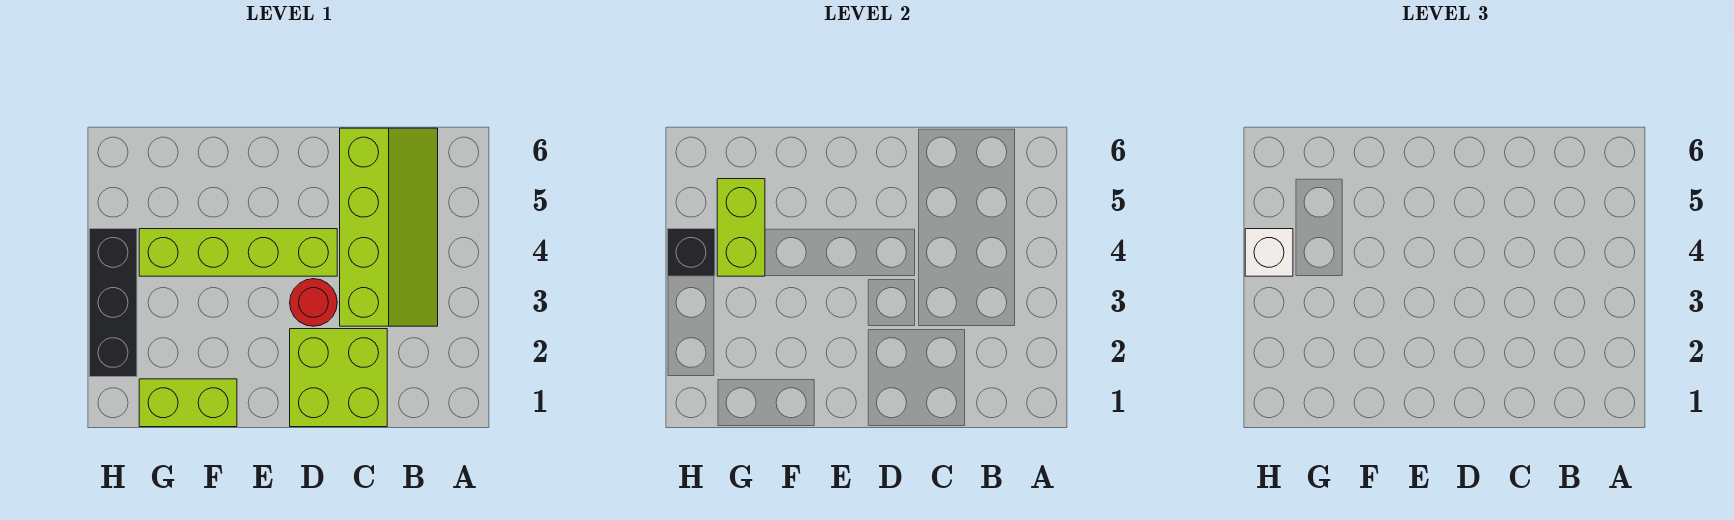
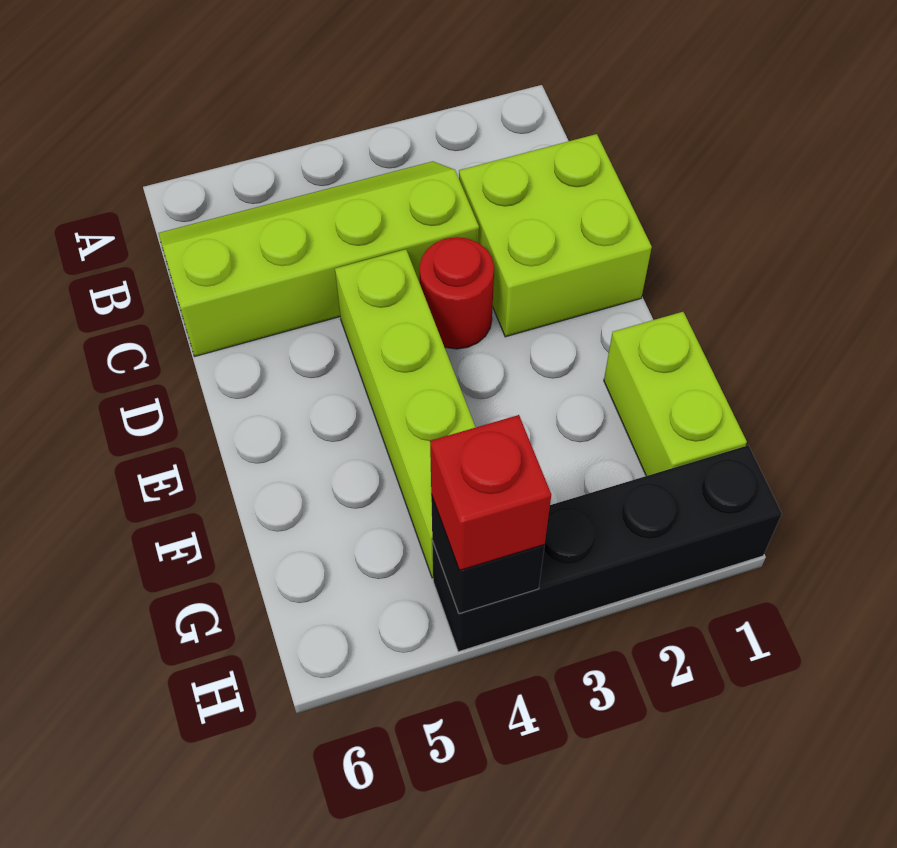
lime 1x2 brick [717,179,765,276] -> none
black 1x3 brick [89,229,137,377] -> black 1x4 brick [432,445,782,652]
white 1x1 brick [1245,229,1293,276] -> red 1x1 brick [430,415,551,571]

